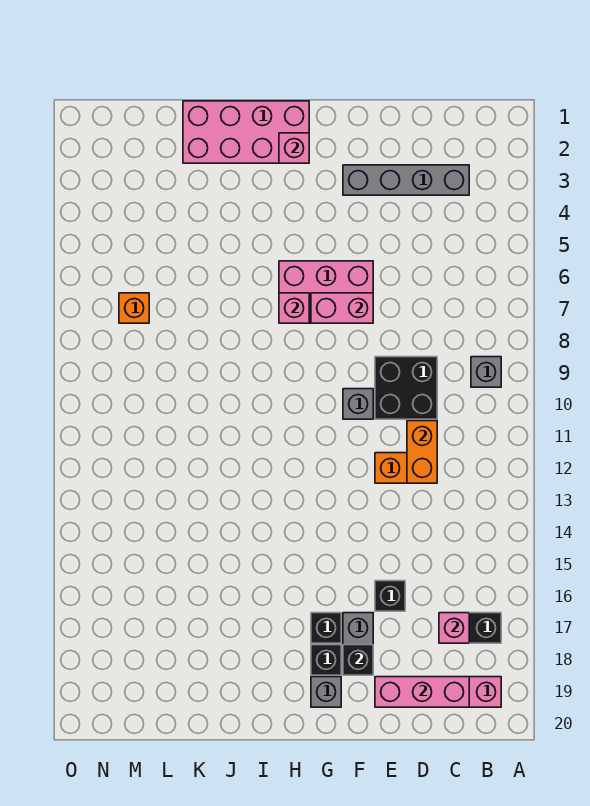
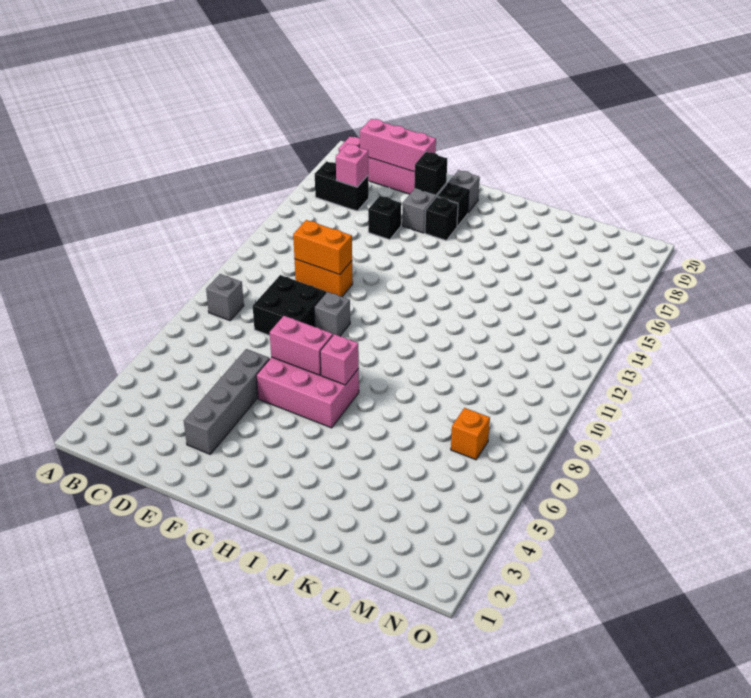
grey 1x4 brick [343,165,469,195] -> grey 1x4 brick turned to [184,349,269,454]
orange 1x2 brick [407,421,437,483] -> orange 1x2 brick turned to [293,220,352,275]
pink 2x4 brick [183,101,309,163] -> none
pink 1x1 brick [279,133,309,163] -> none

